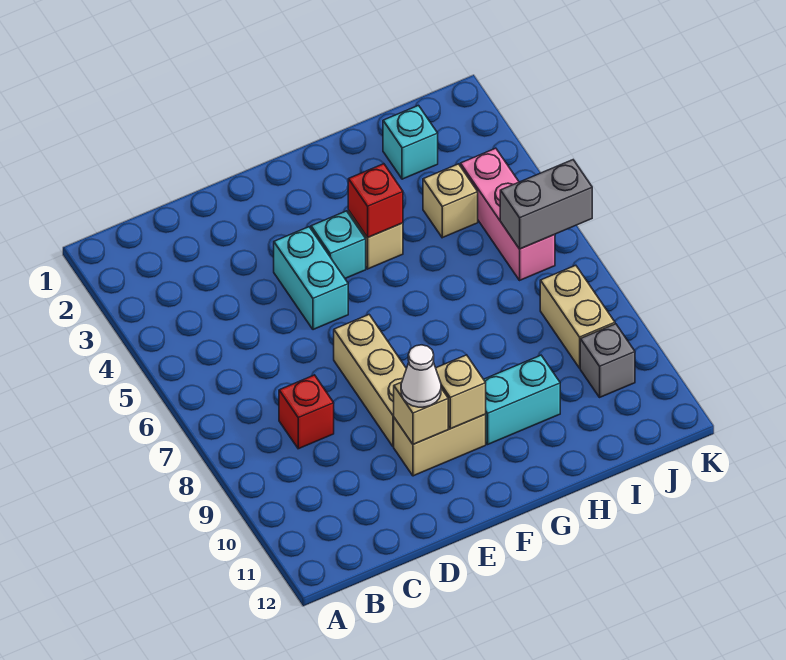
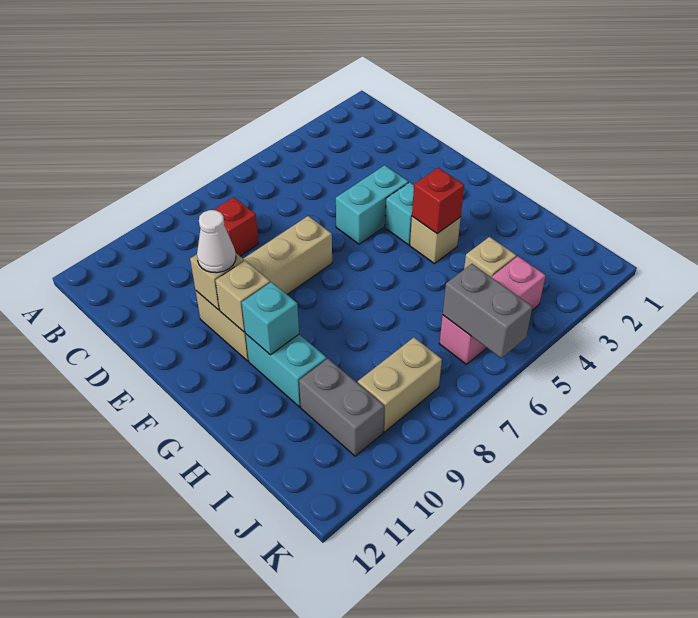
cyan 1x1 brick [383,106,438,179] -> cyan 1x1 brick moved to [242,282,299,355]
grey 1x1 brick [580,324,635,397] -> grey 1x2 brick [299,359,384,456]

